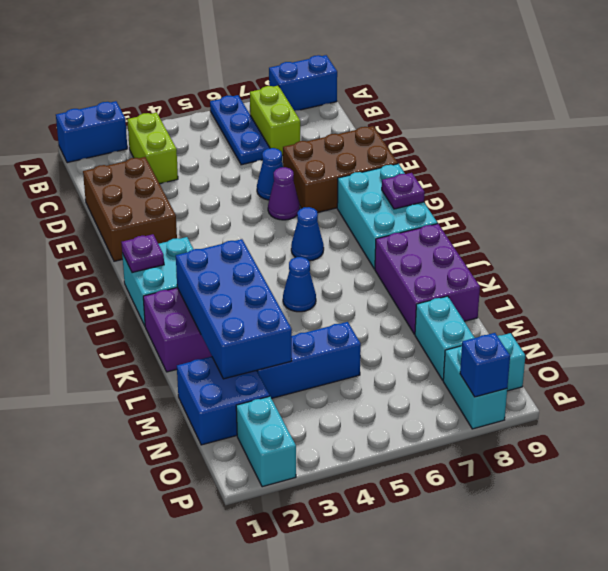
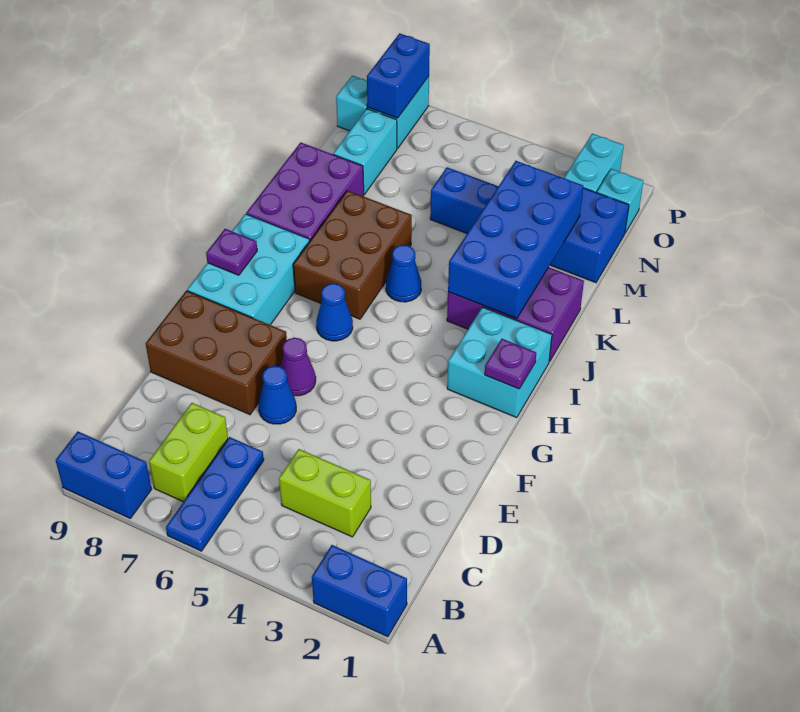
lime 1x2 brick [127,113,178,184] -> lime 1x2 brick turned to [279,449,371,537]
brown 2x3 brick [83,157,177,261] -> brown 2x3 brick moved to [293,190,412,319]
none -> cyan 1x1 brick [597,169,643,233]
blue 1x1 brick [460,333,510,397] -> blue 1x2 brick [367,33,430,118]

